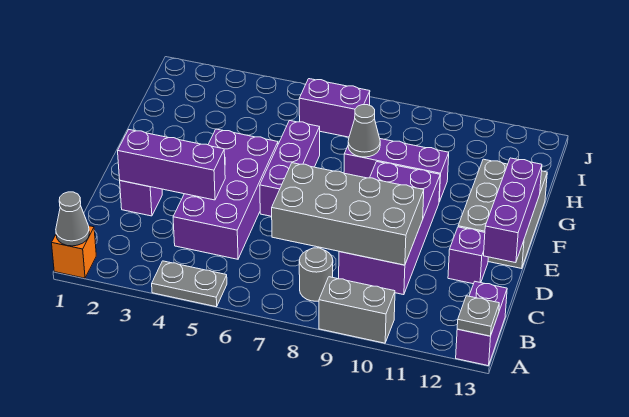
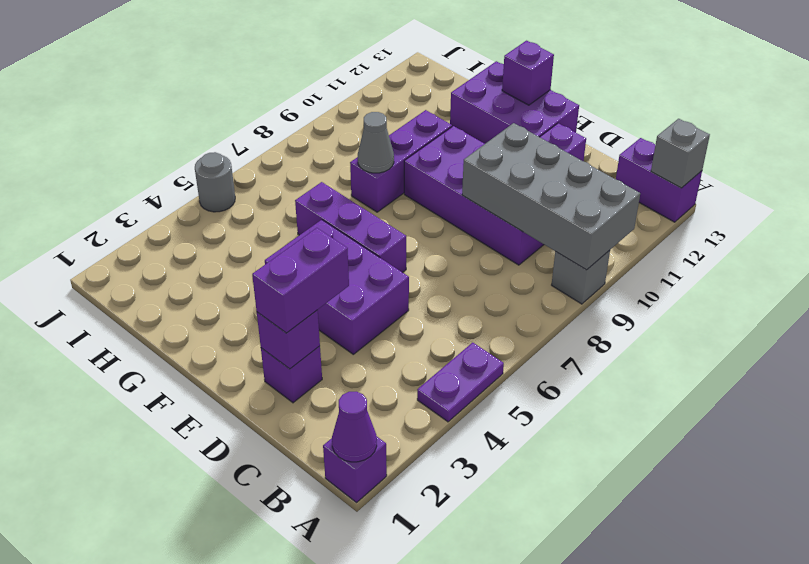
orange 1x1 brick [52,226,96,278] -> purple 1x1 brick [323,436,387,503]
grey 1x1 cone [56,192,89,246] -> purple 1x1 cone [332,392,377,462]
grey 1x2 plate [152,261,227,307] -> purple 1x2 plate [417,343,504,422]
grey 1x2 brick [319,277,395,343] -> grey 1x1 brick [552,250,610,304]
grey 1x1 plate [457,296,499,336] -> grey 1x1 brick [651,119,710,188]
grey 1x1 round brick [299,248,333,301] -> grey 1x1 round brick moved to [195,152,235,212]
purple 2x4 brick [173,129,278,259] -> purple 2x3 brick [265,220,409,354]
grey 2x4 brick [272,163,424,265] -> grey 2x4 brick turned to [462,123,640,270]
purple 1x3 brick [118,130,225,200] -> purple 1x1 brick [257,310,320,369]
purple 1x3 brick [484,158,542,263] -> purple 1x1 brick [502,41,554,105]
grey 2x3 brick [458,159,547,269] -> purple 2x3 brick [450,61,579,144]
purple 1x2 brick [299,79,370,137] -> purple 1x2 brick moved to [252,228,349,333]

